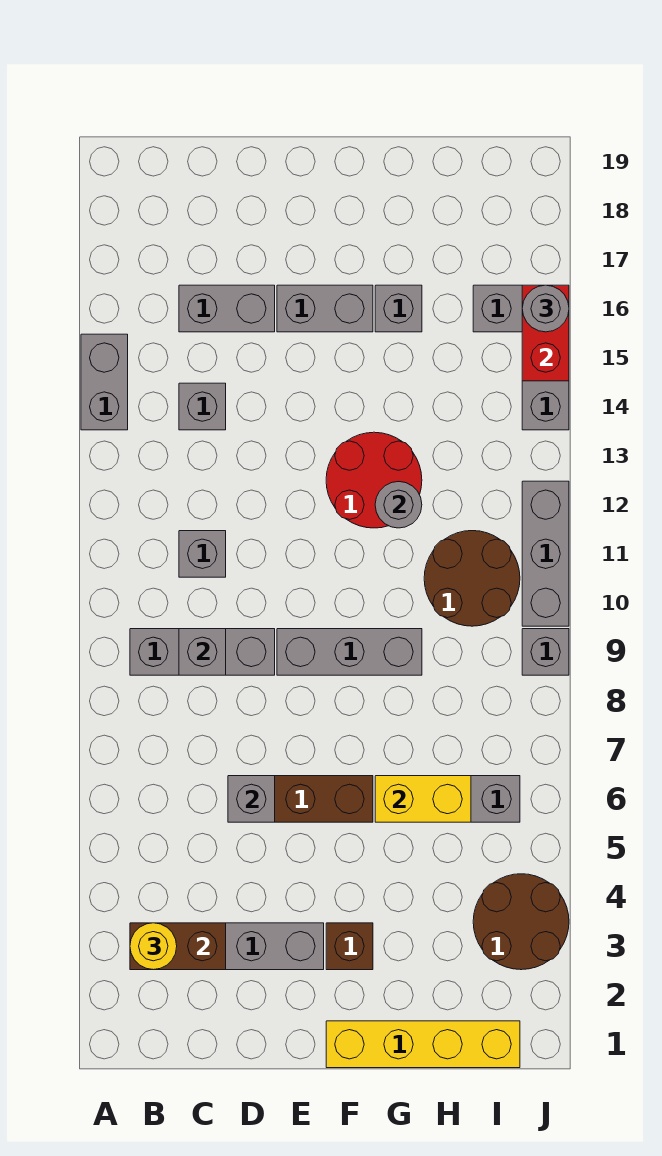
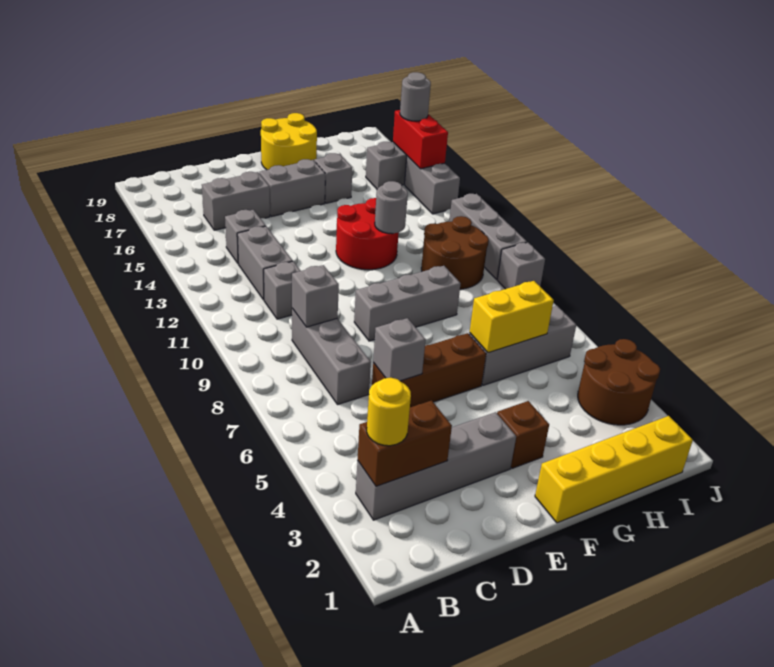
grey 1x2 brick [81,334,128,430] -> grey 1x2 brick moved to [237,226,293,300]
grey 1x3 brick [130,629,275,675] -> grey 1x3 brick turned to [292,308,371,405]
none -> yellow 2x2 round brick [261,113,317,170]

